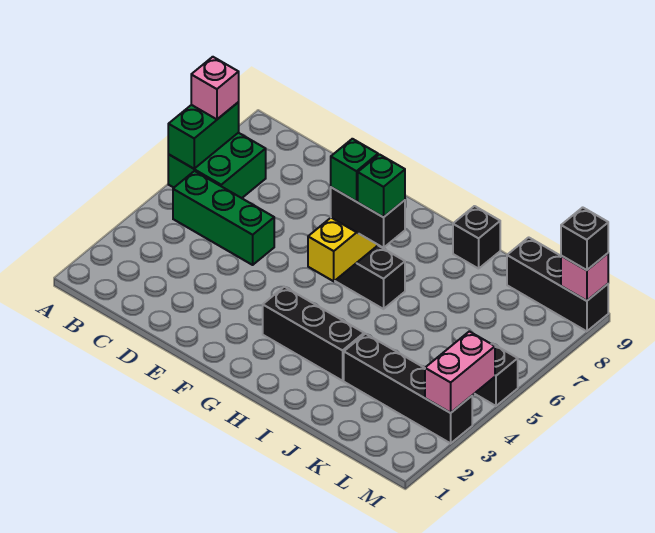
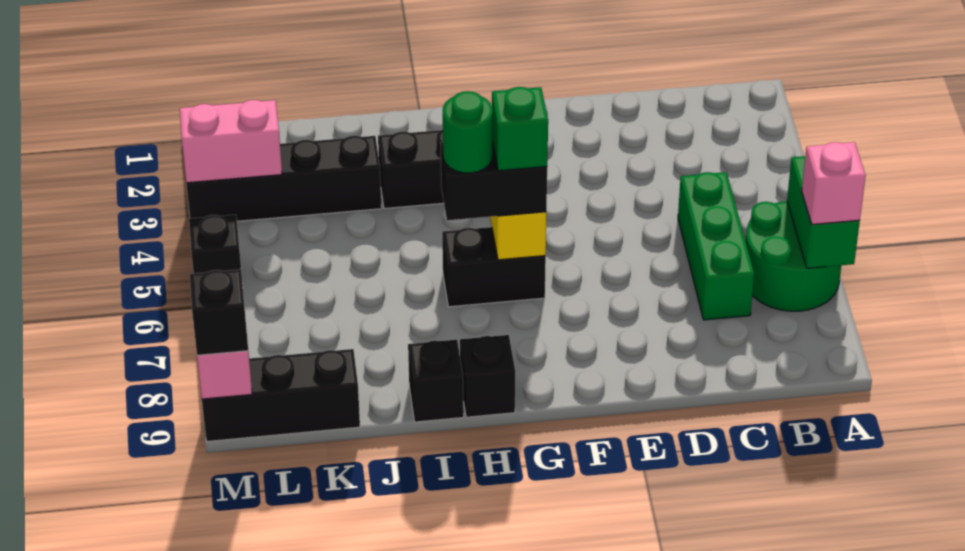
green 2x2 brick [168,133,266,198] -> green 2x2 round brick [746,201,841,311]
green 1x3 brick [173,171,274,265] -> green 1x3 brick turned to [678,172,754,320]
green 1x1 brick [358,154,405,217] -> green 1x1 round brick [443,91,493,173]
none -> black 1x1 brick [460,335,515,417]
pink 1x2 brick [425,331,495,413] -> pink 1x2 brick turned to [180,100,282,183]

